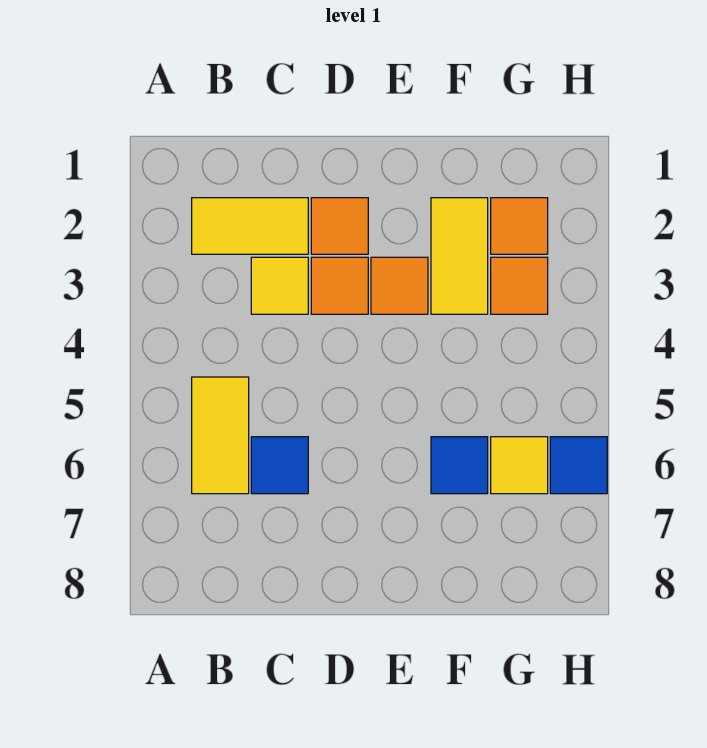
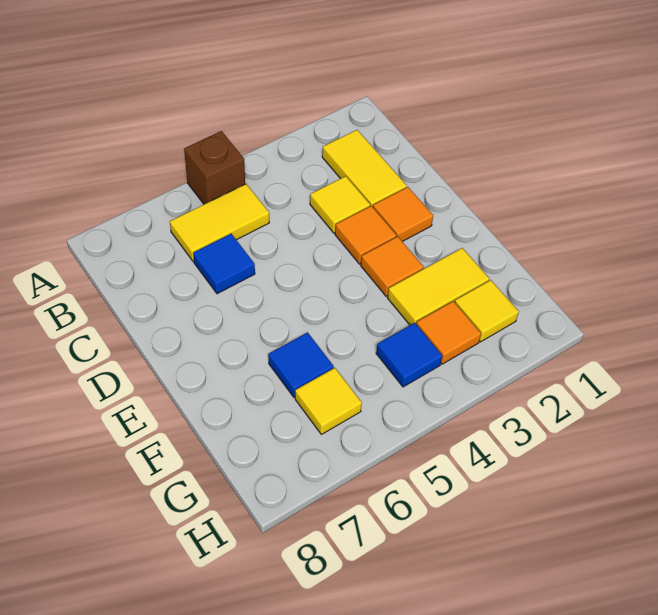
none -> brown 1x1 brick [184,131,245,204]
orange 1x1 tile [491,198,548,254] -> yellow 1x1 tile [455,280,519,342]
blue 1x1 tile [550,437,607,494] -> blue 1x1 tile moved to [376,323,442,387]

